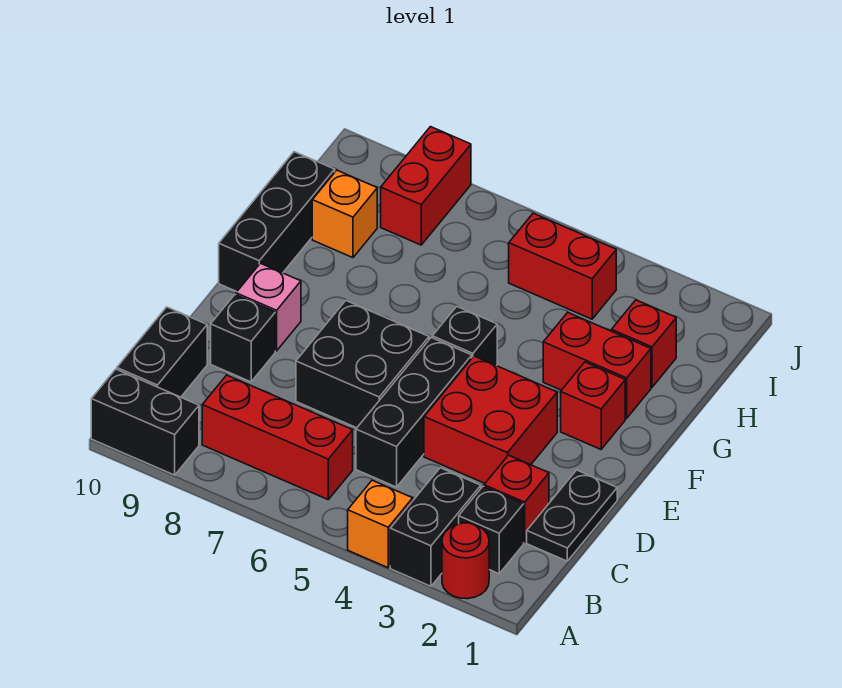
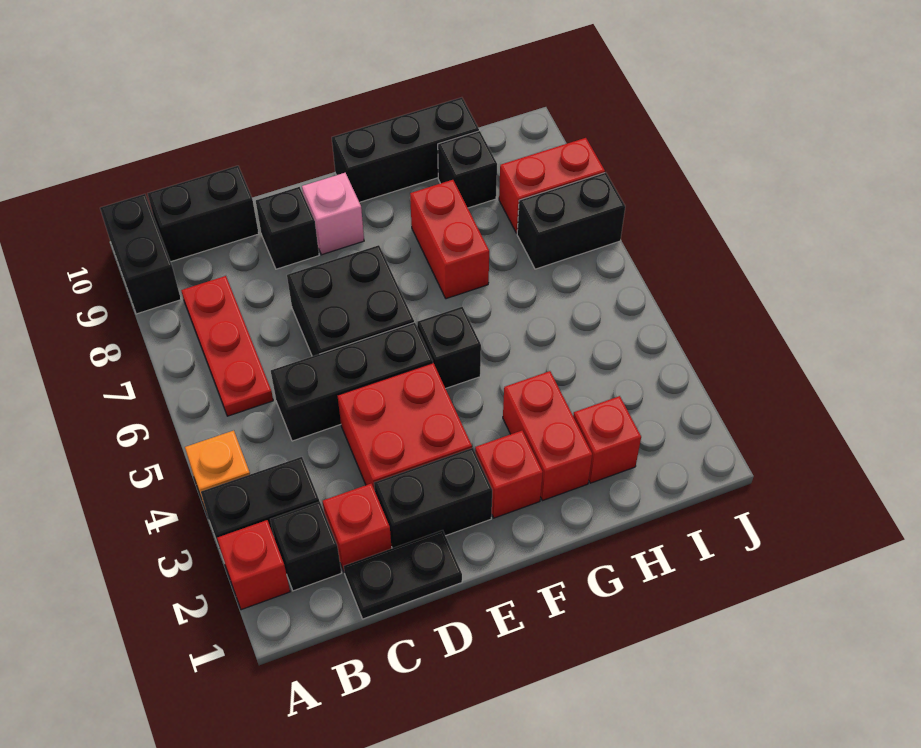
red 1x1 round brick [442,523,489,599] -> red 1x1 brick [217,520,290,610]
red 1x3 brick [202,375,353,499] -> red 1x3 plate [181,276,273,416]
none -> black 1x2 brick [374,448,492,548]
orange 1x1 brick [312,170,377,258] -> black 1x1 brick [438,131,497,208]
red 1x2 brick [509,213,616,319] -> red 1x2 brick moved to [410,180,489,299]
none -> black 1x2 brick [517,173,625,269]

